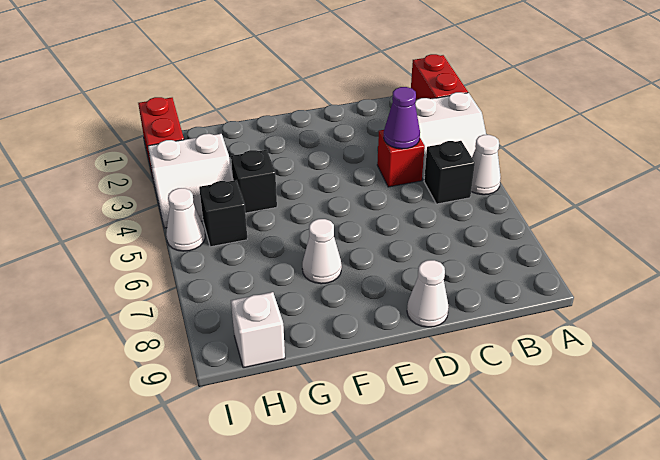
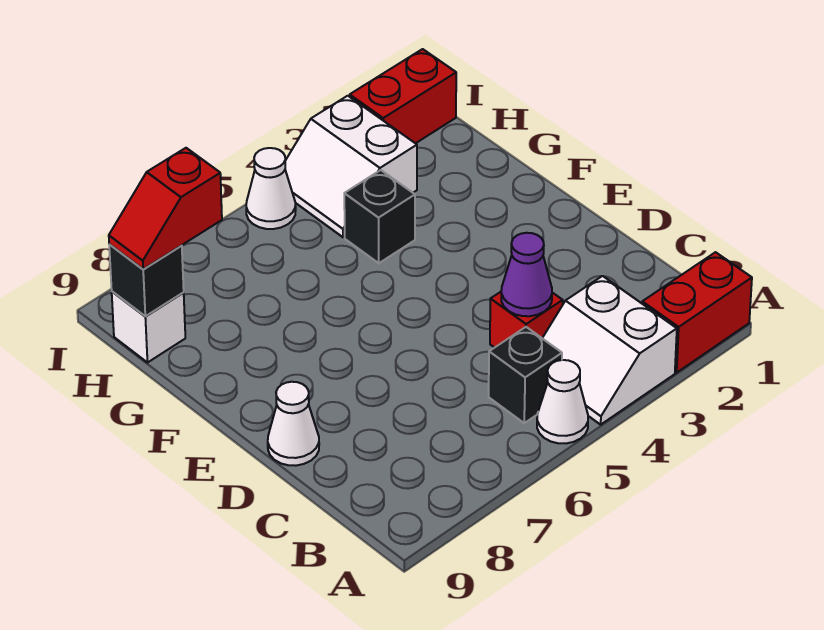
white 1x1 cone [302,219,342,284] -> none
black 1x1 brick [199,180,247,247] -> black 1x1 brick moved to [109,244,184,316]
none -> red 1x2 slope [109,148,222,269]

